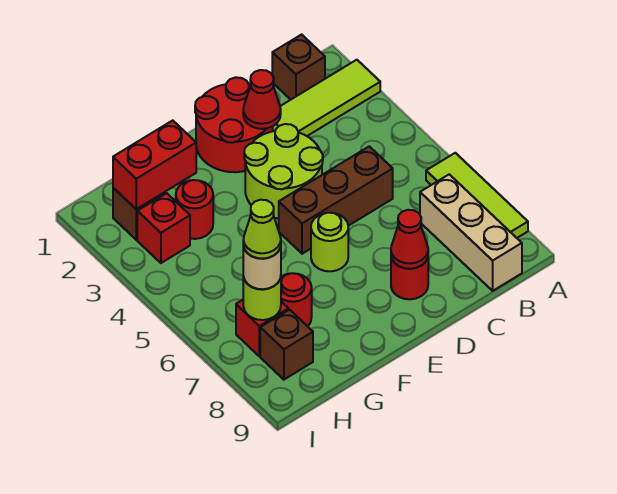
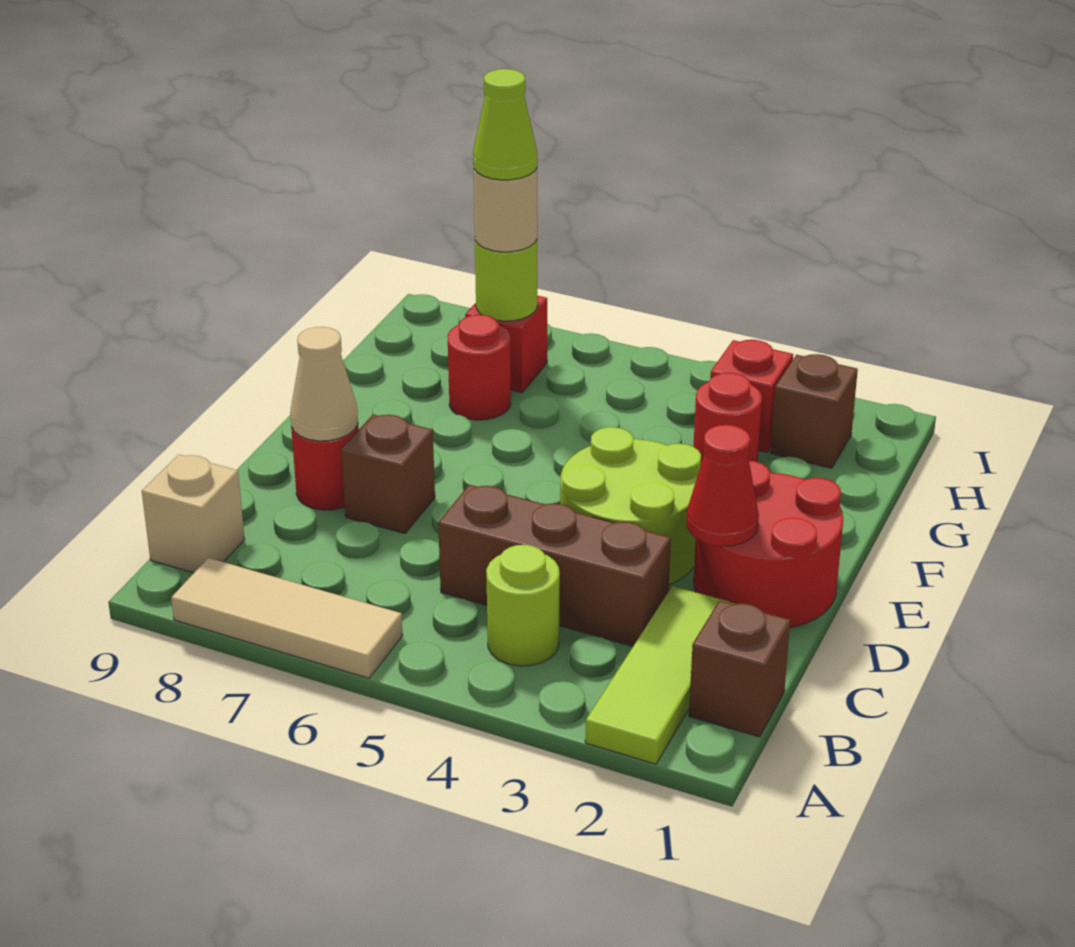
lime 1x3 tile [426,153,528,238] -> tan 1x3 tile [171,558,403,678]
tan 1x3 brick [420,174,522,291] -> tan 1x1 brick [142,455,245,573]
brown 1x3 brick [279,146,393,254] -> brown 1x3 brick turned to [438,485,671,646]
red 1x1 cone [391,210,428,269] -> tan 1x1 cone [290,327,358,441]
lime 1x1 round brick [311,213,348,271] -> lime 1x1 round brick moved to [486,545,560,666]
red 1x2 brick [113,120,196,209] -> none
brown 1x1 brick [260,310,313,380] -> brown 1x1 brick moved to [341,414,435,533]

